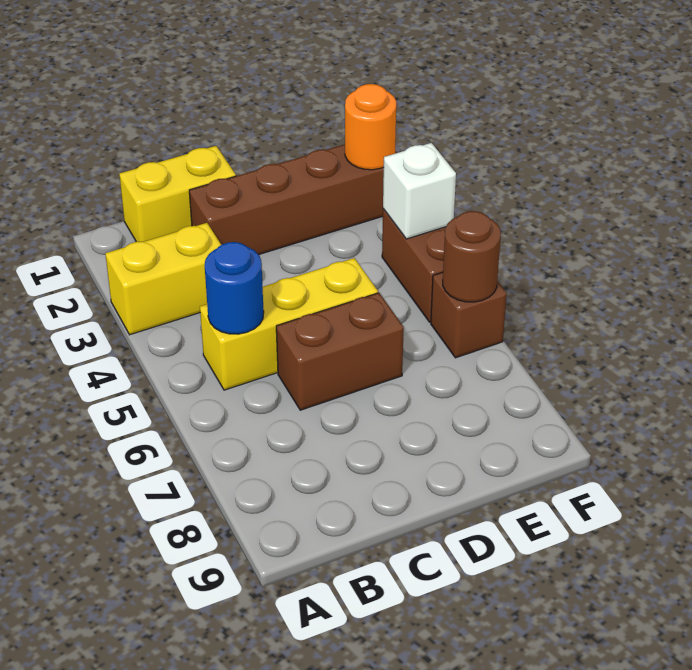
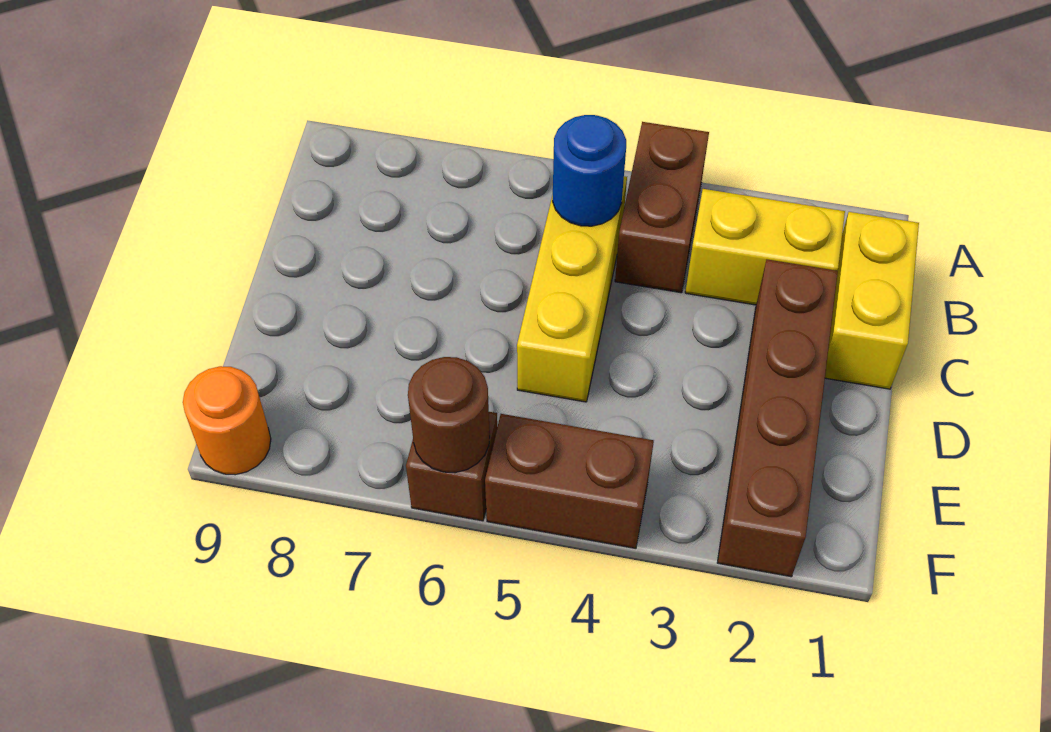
yellow 1x2 brick [105,223,221,335] -> yellow 1x2 brick turned to [685,189,845,305]
brown 1x2 brick [276,293,404,410] -> brown 1x2 brick moved to [615,122,709,293]
orange 1x1 round brick [345,84,396,170] -> orange 1x1 round brick moved to [183,366,271,475]
white 1x1 brick [383,143,456,239] -> none

